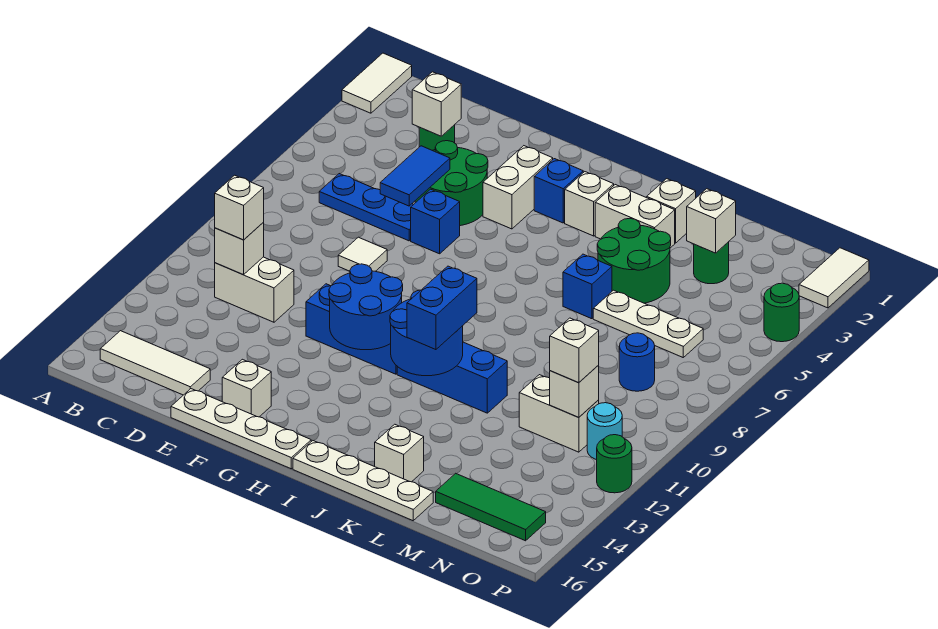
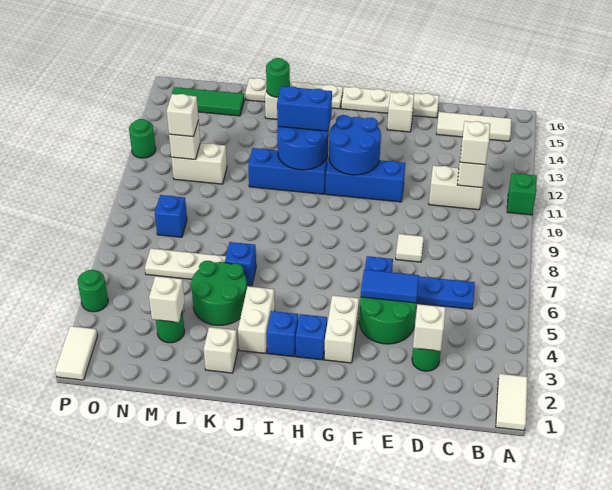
none -> green 1x1 brick [507,173,537,215]
blue 1x2 tile [380,146,450,206] -> blue 1x2 tile turned to [361,270,419,303]
white 1x1 brick [565,172,614,236] -> blue 1x1 brick [267,311,298,357]
white 1x2 brick [595,185,675,248] -> white 1x2 brick turned to [238,286,275,354]
blue 1x2 brick [407,266,477,350] -> blue 1x2 brick turned to [277,86,332,131]
none -> green 1x1 round brick [266,58,290,97]
blue 1x1 round brick [619,333,655,391] -> blue 1x1 brick [155,195,187,237]
cyan 1x1 round brick [587,403,622,460] -> none

